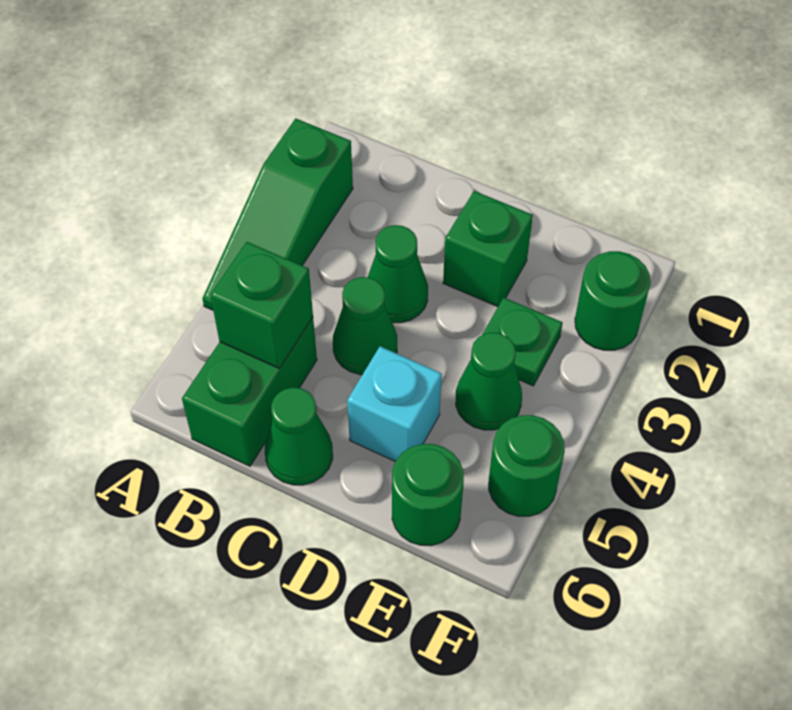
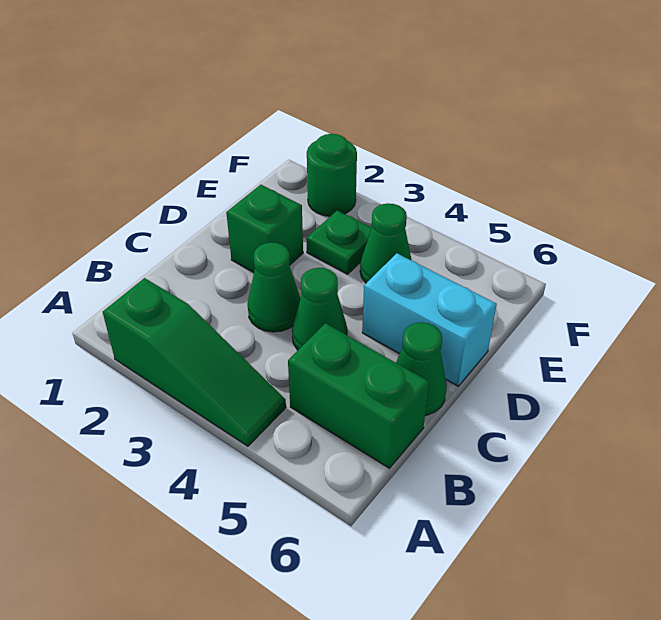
green 1x1 brick [210,242,313,369] -> none
cyan 1x1 brick [347,346,442,461] -> cyan 1x2 brick [362,253,497,386]
green 1x1 round brick [392,444,464,546] -> none
green 1x1 round brick [489,415,565,516] -> none

